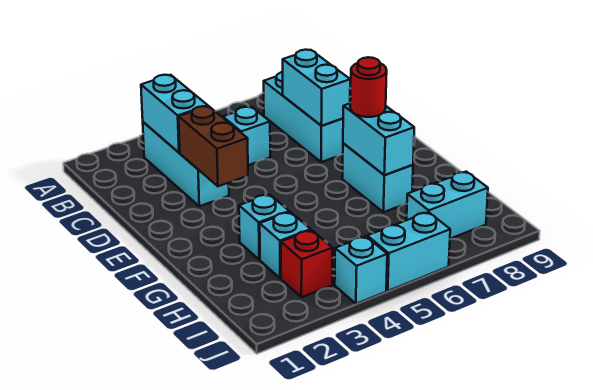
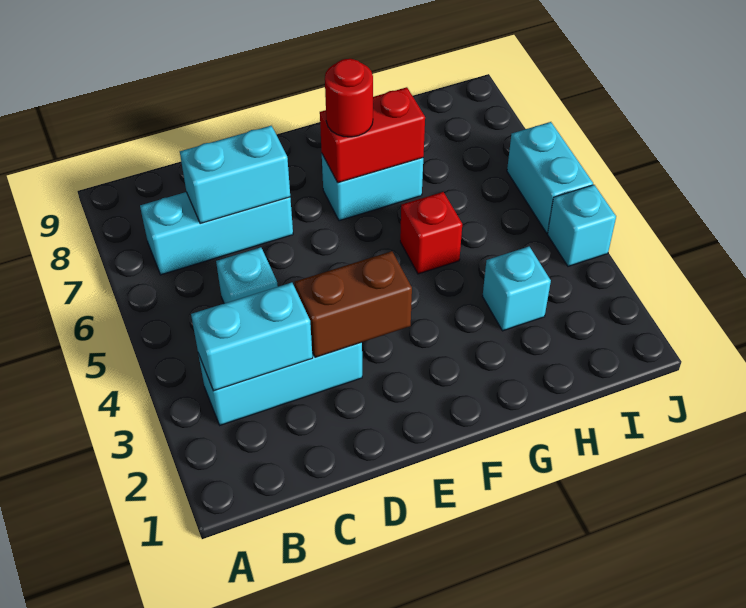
cyan 1x2 brick [343,104,414,175] -> red 1x2 brick [320,87,425,183]
cyan 1x1 brick [239,194,289,260] -> none
red 1x1 brick [281,230,333,297] -> red 1x1 brick moved to [400,192,462,274]
cyan 1x2 brick [407,172,488,239] -> none

